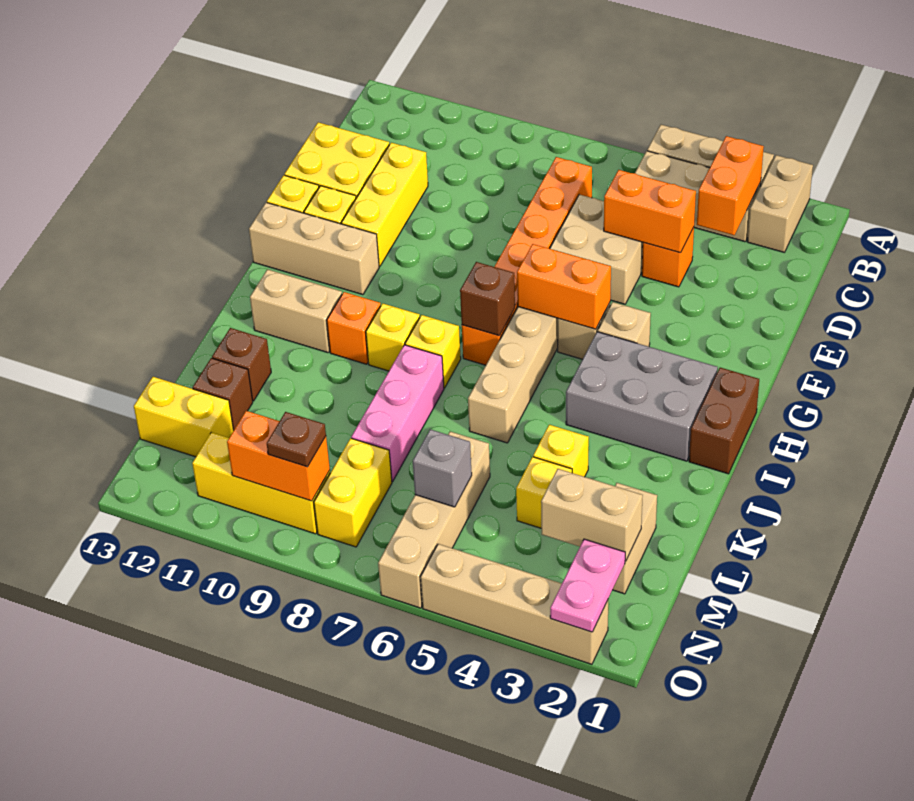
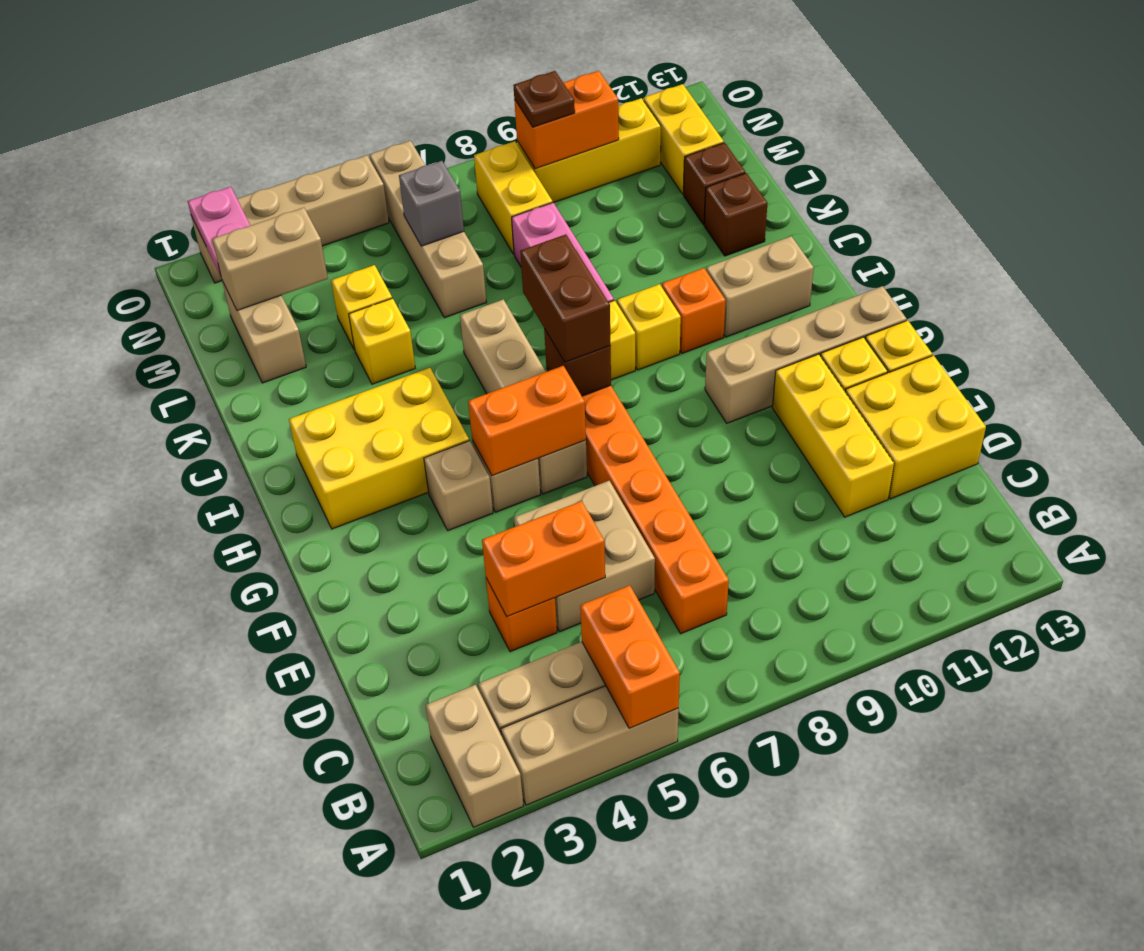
orange 1x2 brick [697,136,764,235] -> orange 1x2 brick moved to [580,585,680,728]
tan 1x3 brick [249,202,379,295] -> tan 1x4 brick [705,286,907,423]
brown 1x2 brick [689,368,759,474] -> brown 1x2 brick moved to [520,234,611,362]
grey 2x3 brick [566,332,718,461] -> yellow 2x3 brick [289,368,469,529]
yellow 1x2 brick [134,377,234,457] -> yellow 1x2 brick turned to [644,84,724,194]

